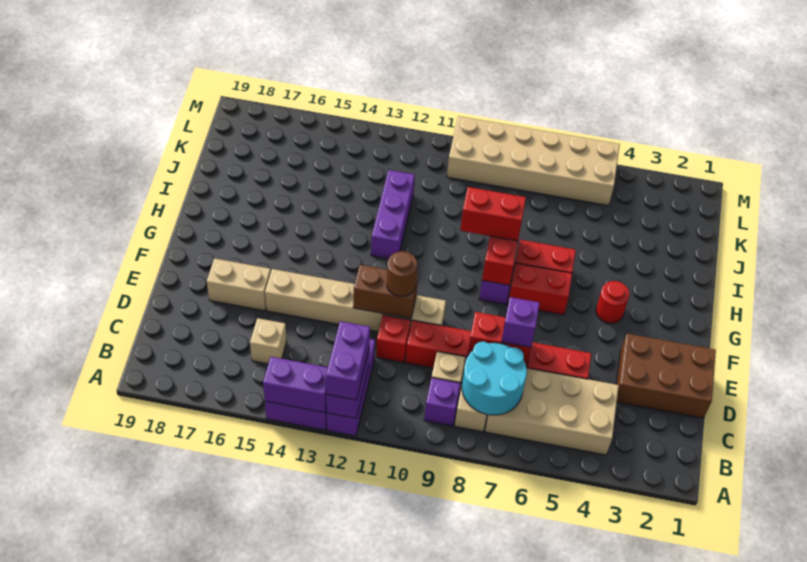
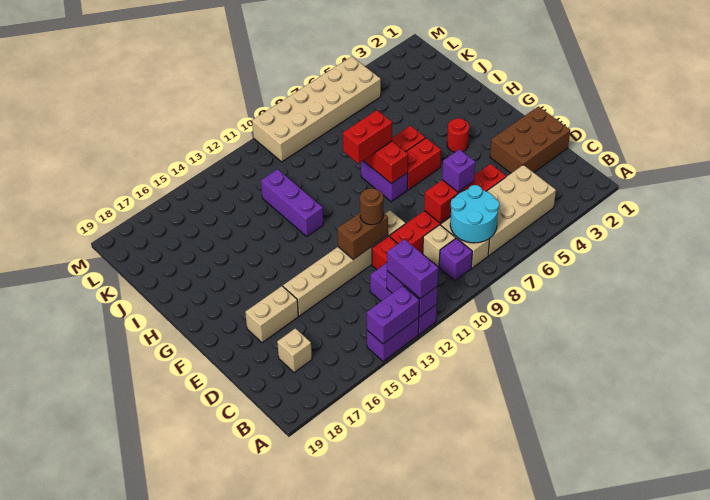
tan 1x1 brick [250,318,287,364] -> tan 1x1 brick moved to [277,328,312,373]

